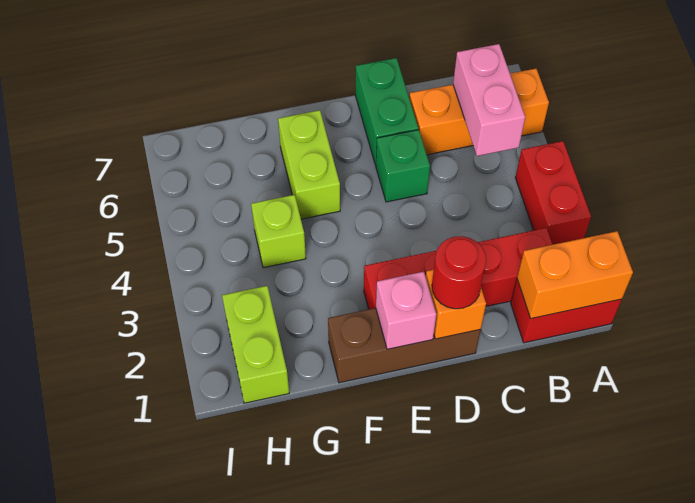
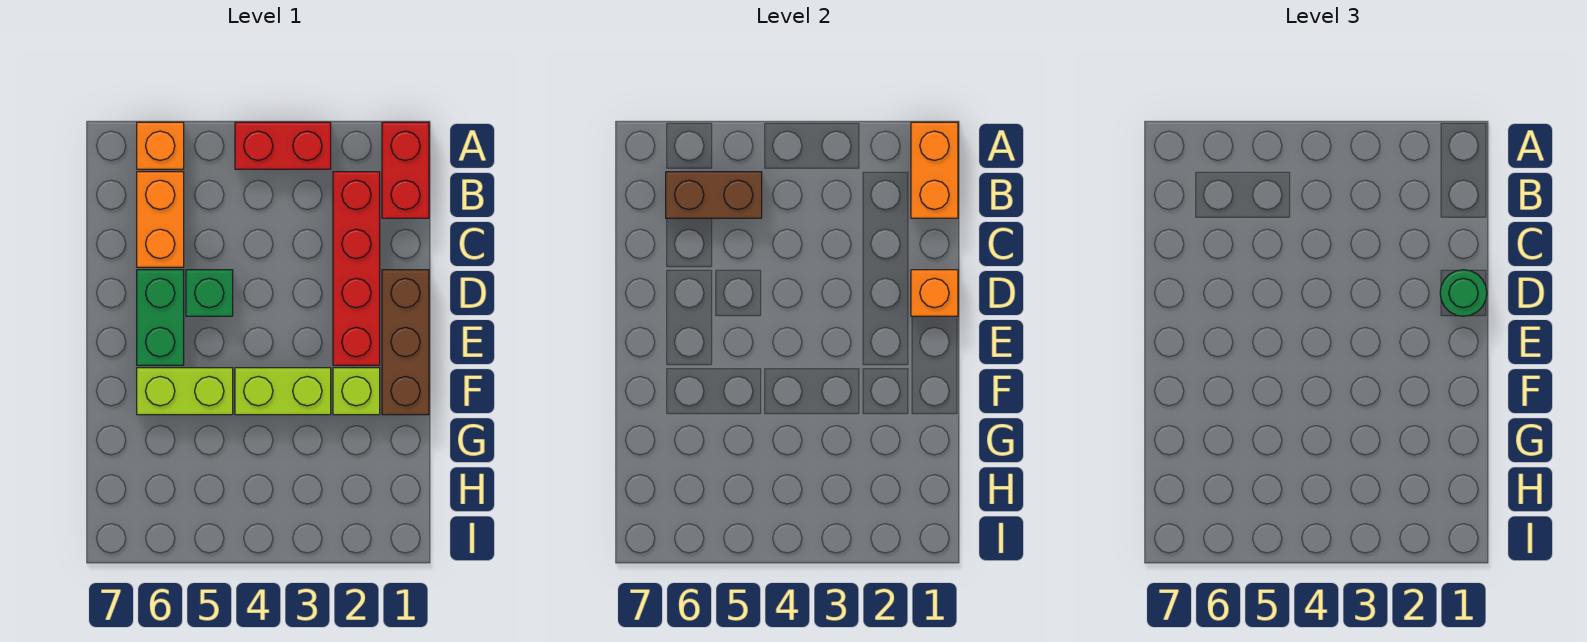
pink 1x2 brick [453,44,525,156] -> brown 1x2 brick [666,172,762,218]
red 1x1 round brick [432,236,486,309] -> green 1x1 round brick [1440,270,1487,316]
green 1x2 brick [356,58,418,165] -> green 1x2 brick turned to [137,270,184,365]
pink 1x1 brick [376,272,436,349] -> none
lime 1x1 brick [251,195,306,268] -> lime 1x1 brick moved to [333,368,380,415]
lime 1x2 brick [222,286,289,403] -> lime 1x2 brick moved to [235,368,331,415]

